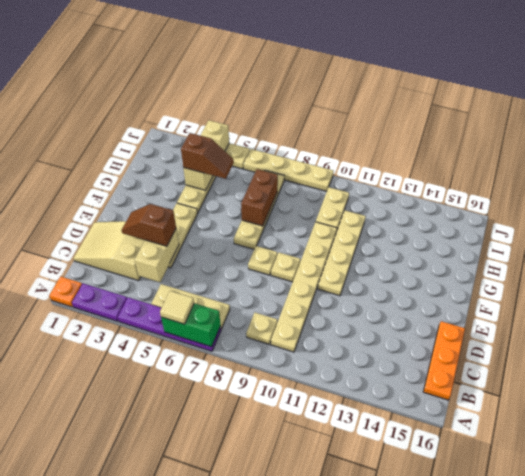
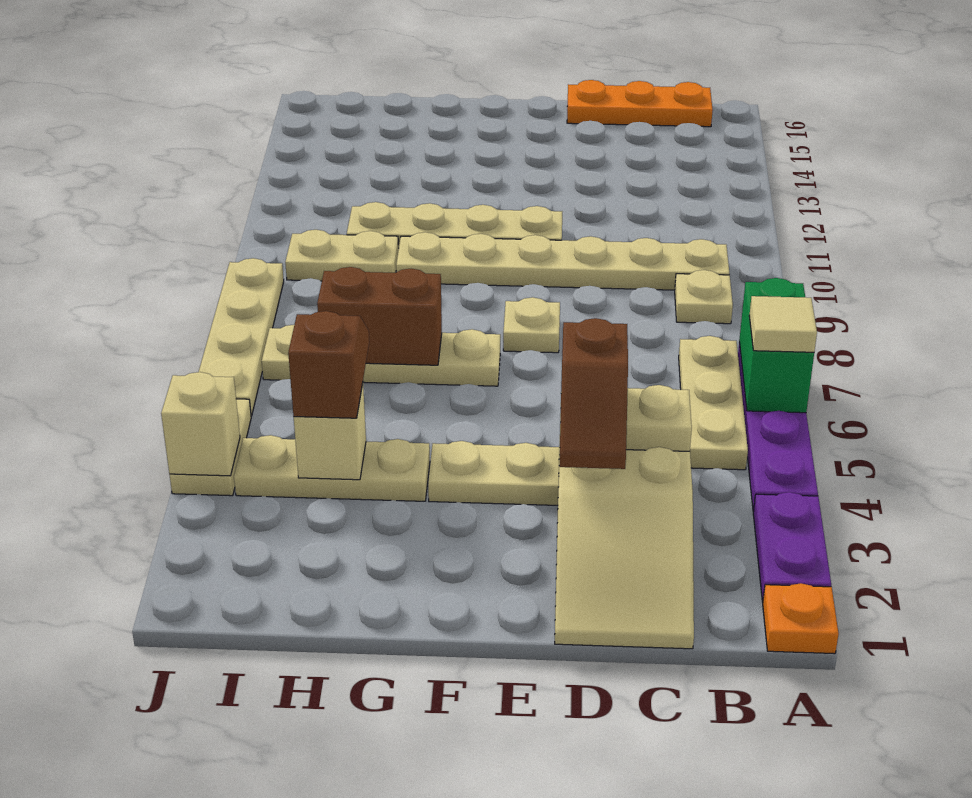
tan 1x1 plate [271,253,300,282] -> none

